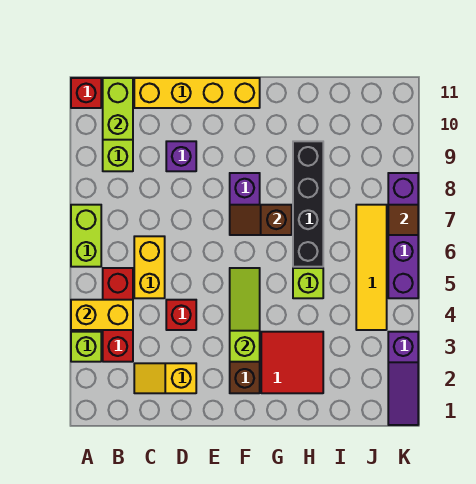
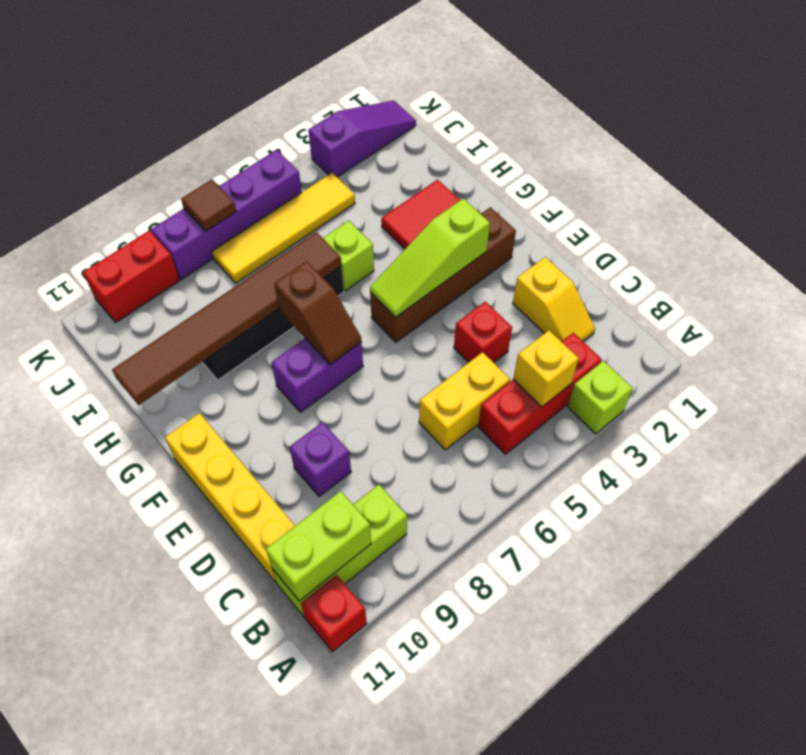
yellow 1x2 brick [71,300,133,330] -> yellow 1x1 brick [513,330,579,407]
lime 1x2 brick [71,205,101,267] -> none
none -> brown 1x6 tile [112,232,341,405]
none -> red 1x2 brick [83,231,180,323]

